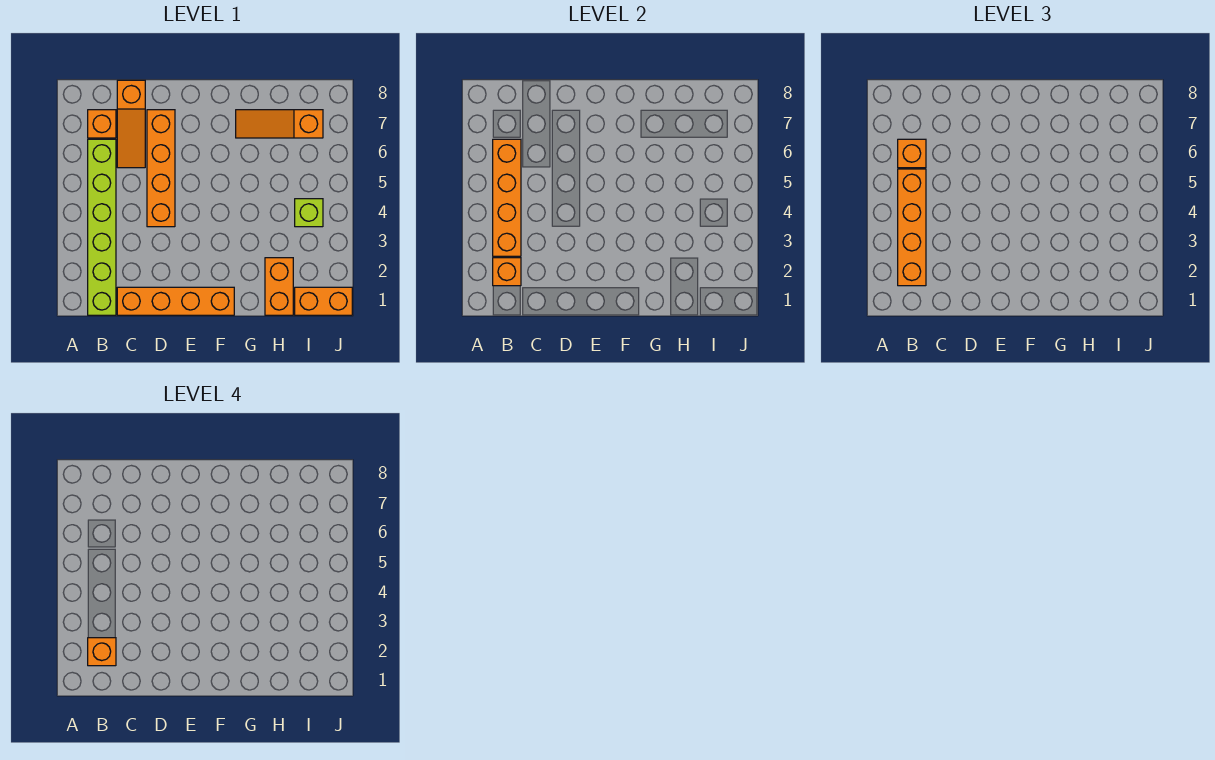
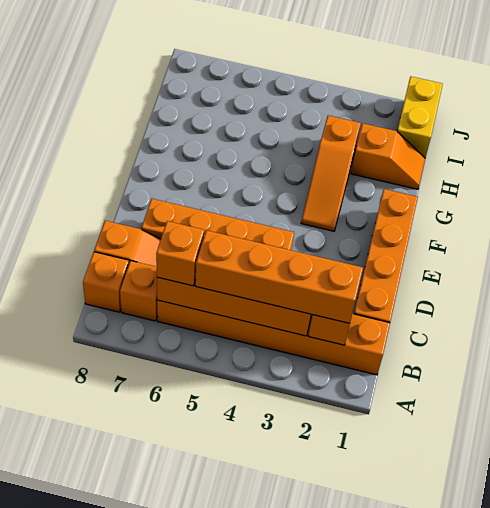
lime 1x6 brick [88,139,116,315] -> orange 1x6 brick [157,300,390,375]
orange 1x1 brick [88,638,116,666] -> orange 1x1 brick moved to [83,252,129,312]
orange 1x3 slope [236,110,323,138] -> orange 1x3 slope moved to [301,115,361,231]
orange 1x2 brick [265,258,293,315] -> orange 1x2 slope [351,123,425,189]
orange 1x2 brick [295,287,352,315] -> yellow 1x2 brick [397,77,443,158]
lime 1x1 brick [295,199,323,227] -> none

